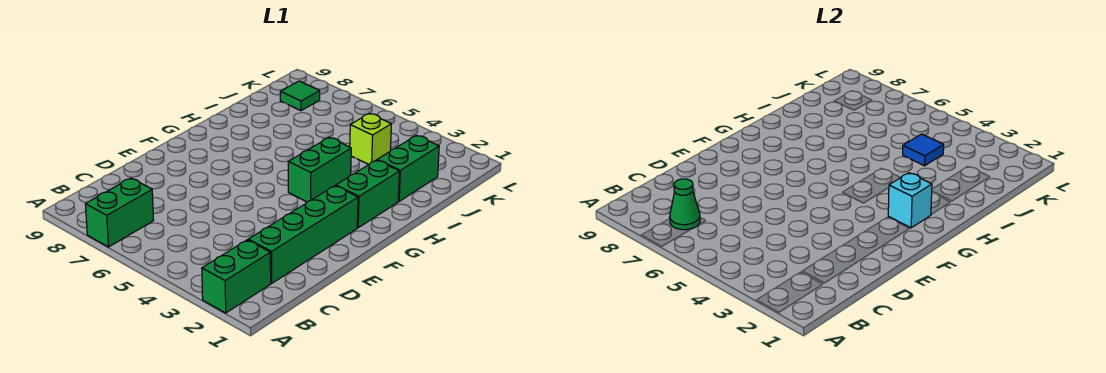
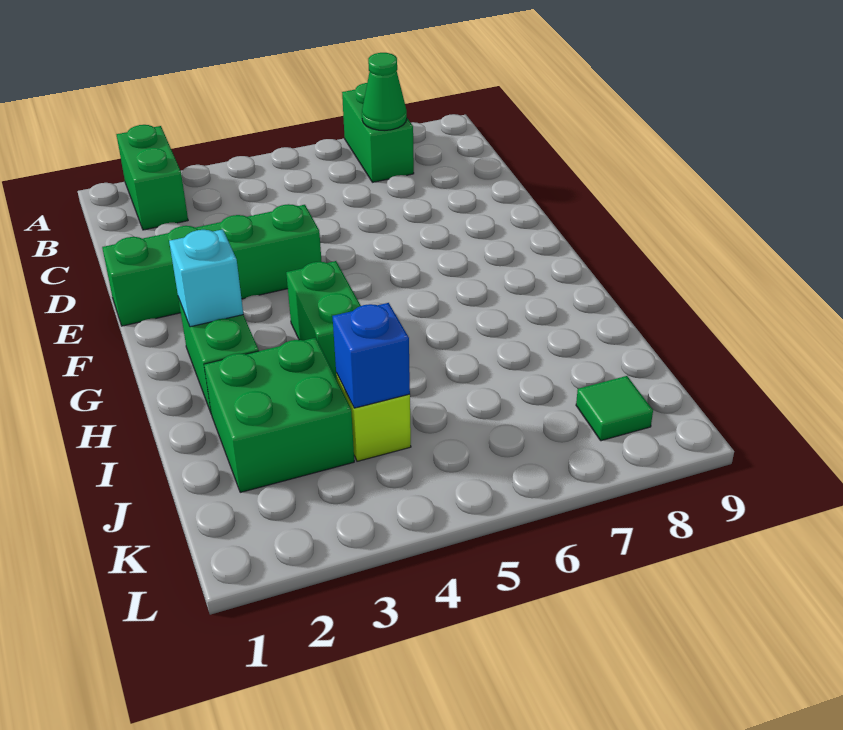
green 1x4 brick [248,186,358,283] -> green 1x4 brick turned to [102,204,322,326]
green 1x2 brick [378,135,439,201] -> green 2x2 brick [204,338,354,492]
blue 1x1 tile [903,134,944,166] -> blue 1x1 brick [333,303,410,408]

